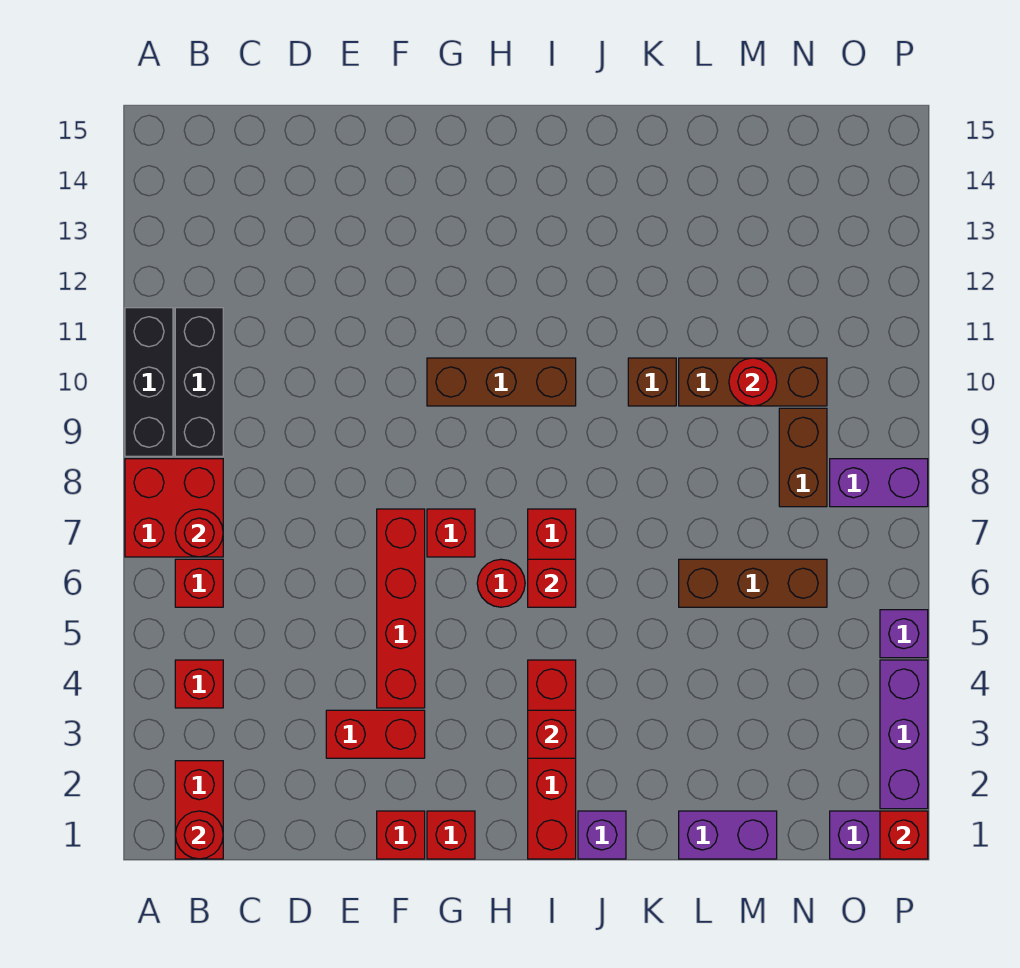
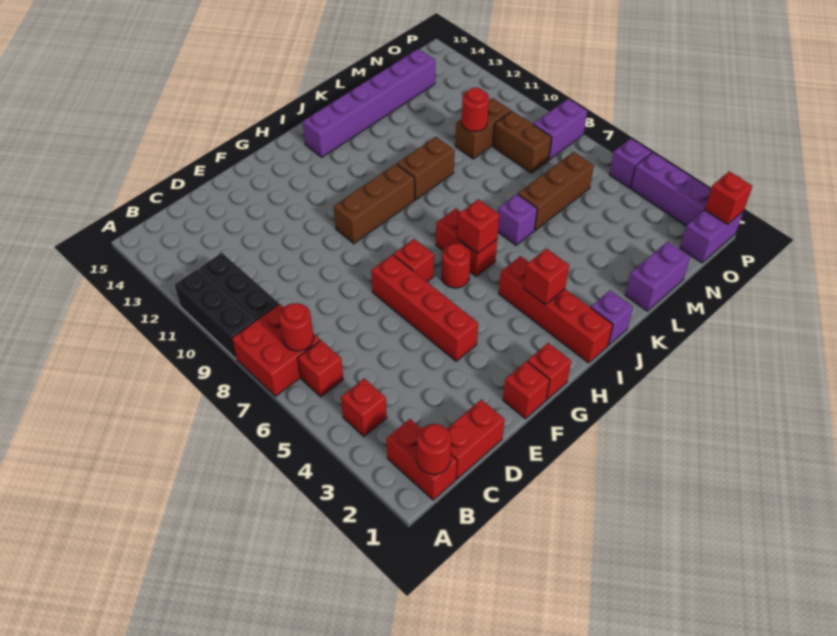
red 1x2 brick [326,710,425,758] -> red 1x2 brick moved to [447,400,505,479]
none -> purple 1x6 brick [302,49,435,157]
none -> purple 1x1 brick [498,194,537,245]
brown 1x1 brick [628,358,676,406] -> brown 1x2 brick [397,137,454,200]
brown 1x3 brick [679,358,827,406] -> brown 1x2 brick [455,98,511,159]

